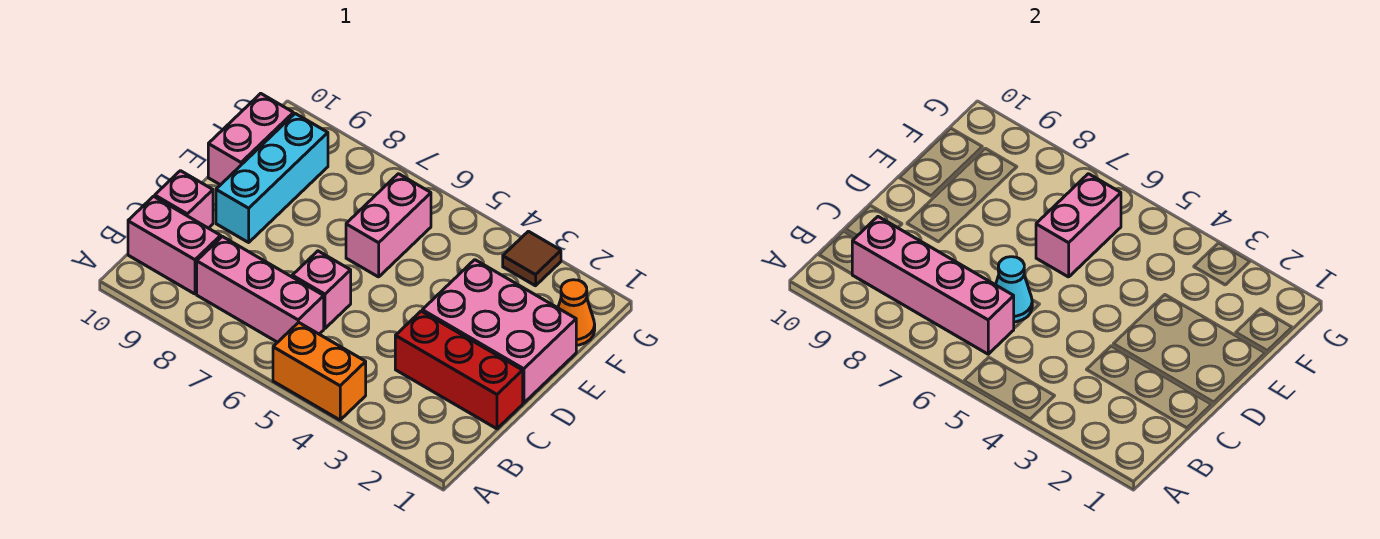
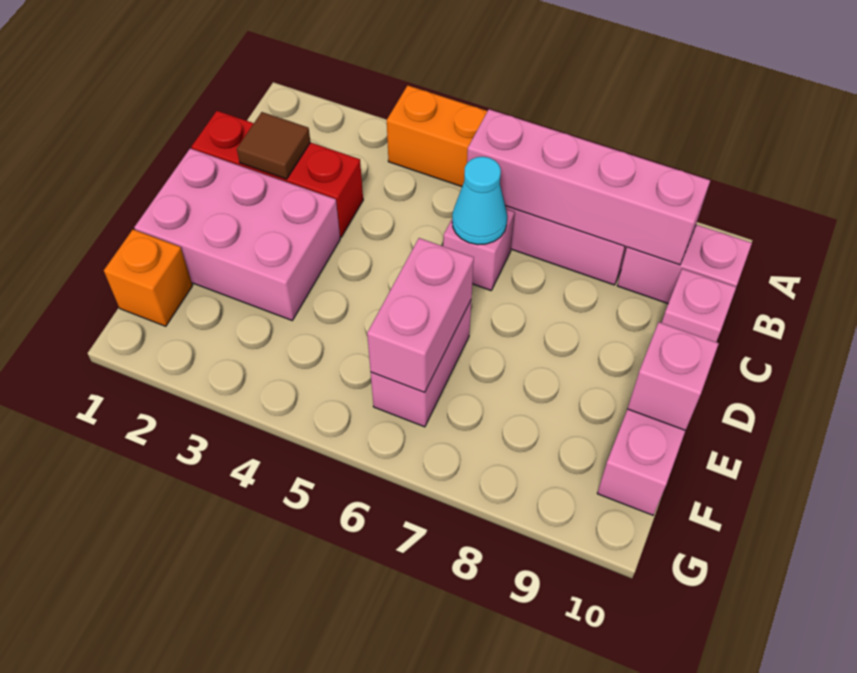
cyan 1x3 brick [216,114,328,242] -> none
none -> pink 1x1 brick [628,322,719,430]
orange 1x1 cone [558,280,595,345] -> orange 1x1 brick [104,229,192,326]
brown 1x1 tile [503,231,561,286] -> brown 1x1 tile moved to [237,112,310,179]

